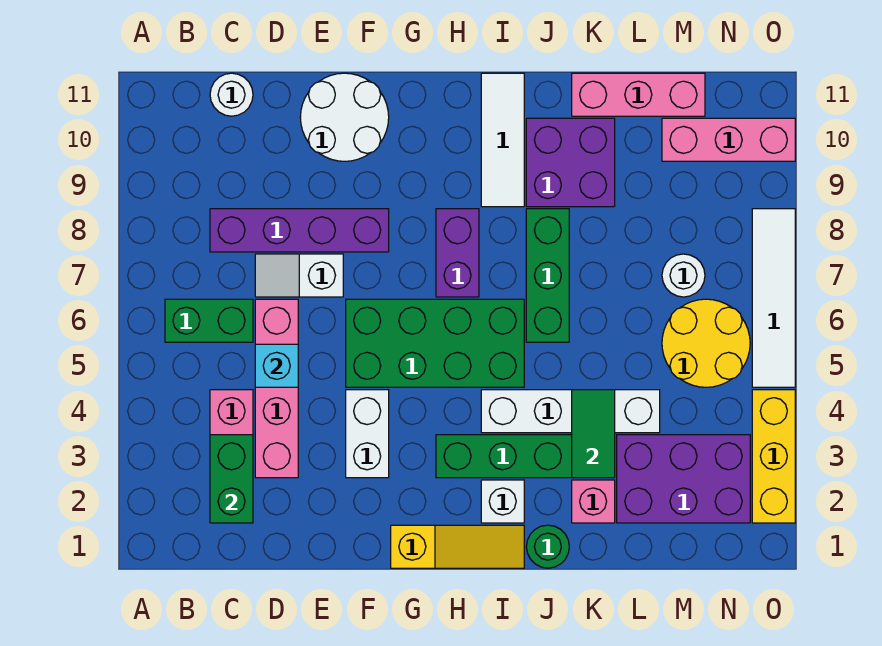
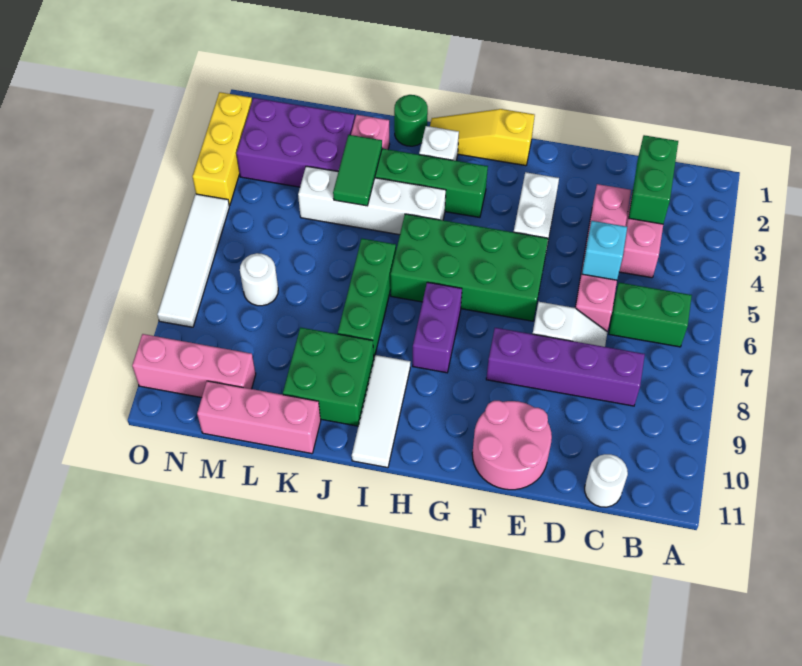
white 2x2 round brick [300,73,389,161] -> pink 2x2 round brick [472,401,552,490]
purple 2x2 brick [526,118,615,207] -> green 2x2 brick [283,327,374,426]
yellow 2x2 round brick [662,299,750,387] -> none

